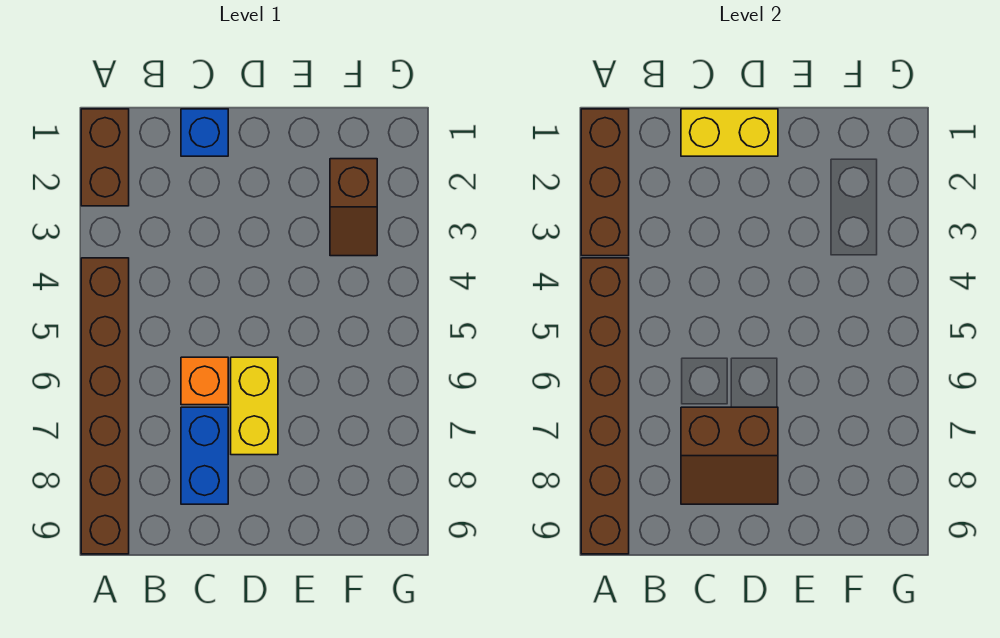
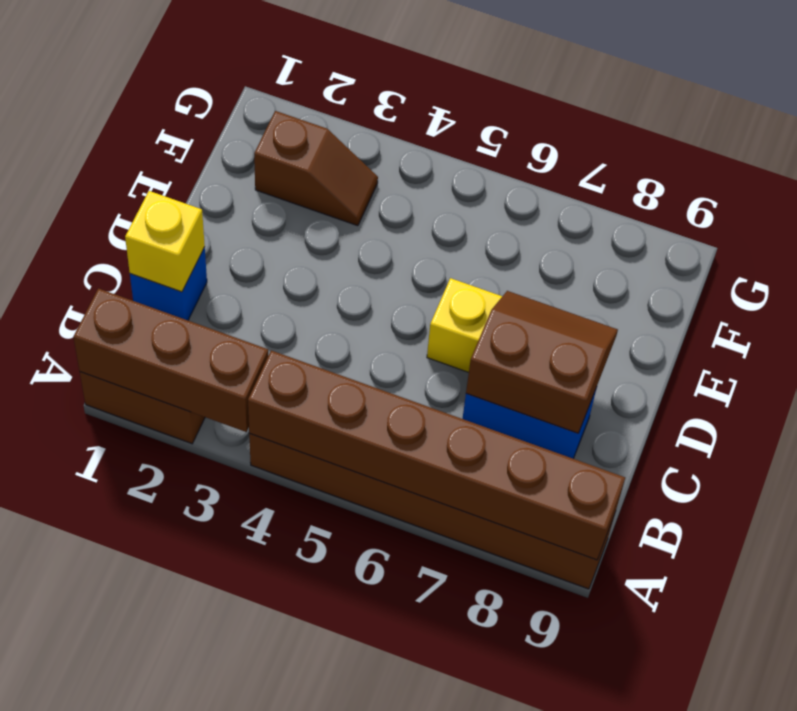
yellow 1x2 brick [681,109,778,156] -> yellow 1x1 brick [125,191,205,292]
orange 1x1 brick [181,357,228,405] -> none
brown 2x2 slope [681,407,778,504] -> brown 2x2 slope turned to [466,291,618,433]

